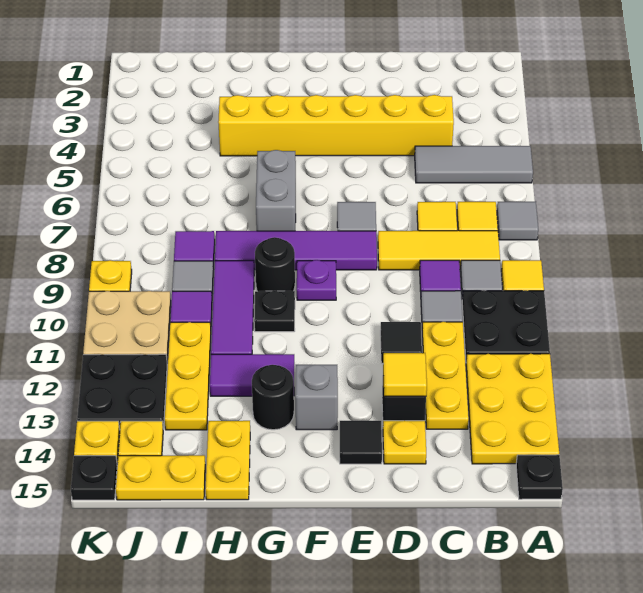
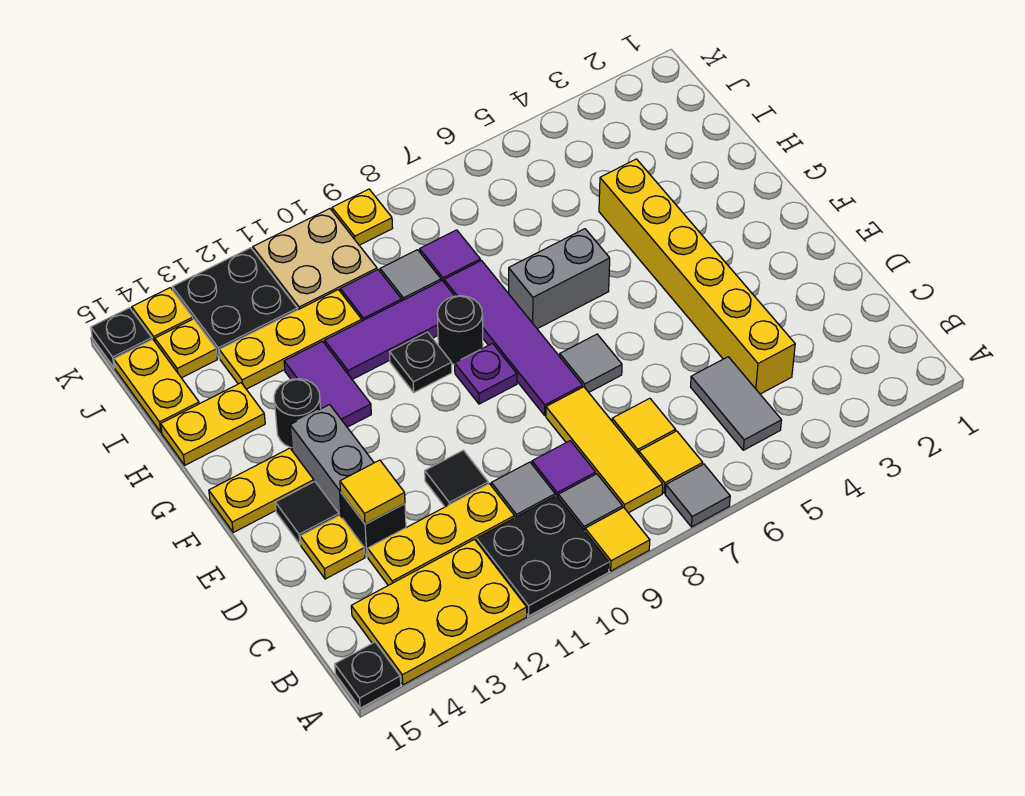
grey 1x3 tile [415,146,533,183] -> grey 1x2 tile [691,357,782,450]
grey 1x1 brick [296,365,338,430] -> grey 1x2 brick [290,404,374,517]
none -> yellow 1x2 plate [209,448,314,532]

